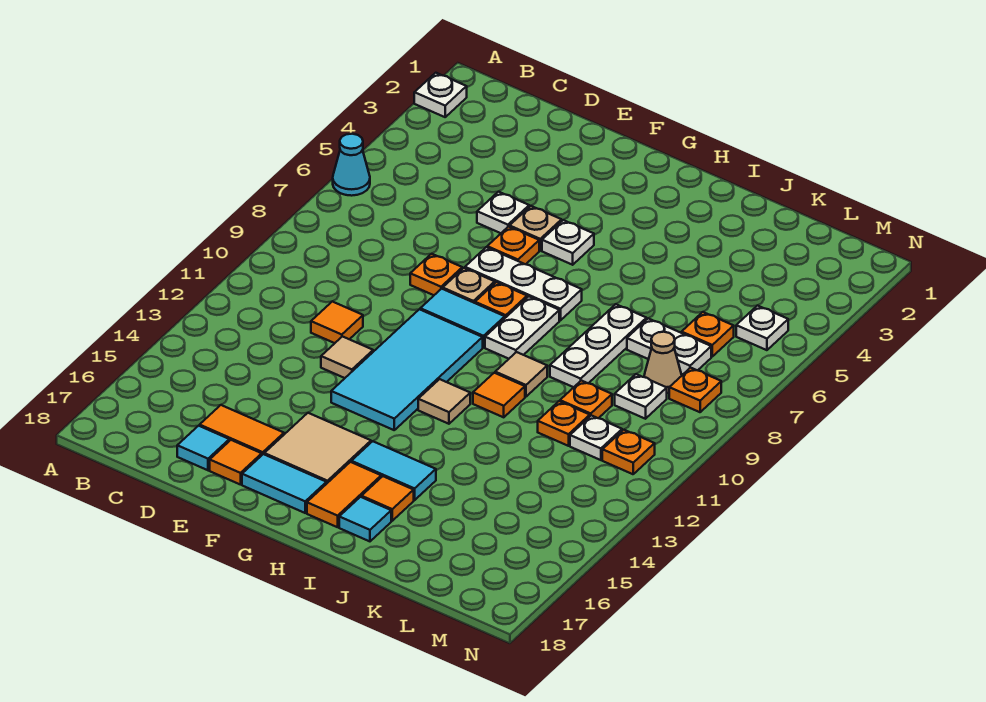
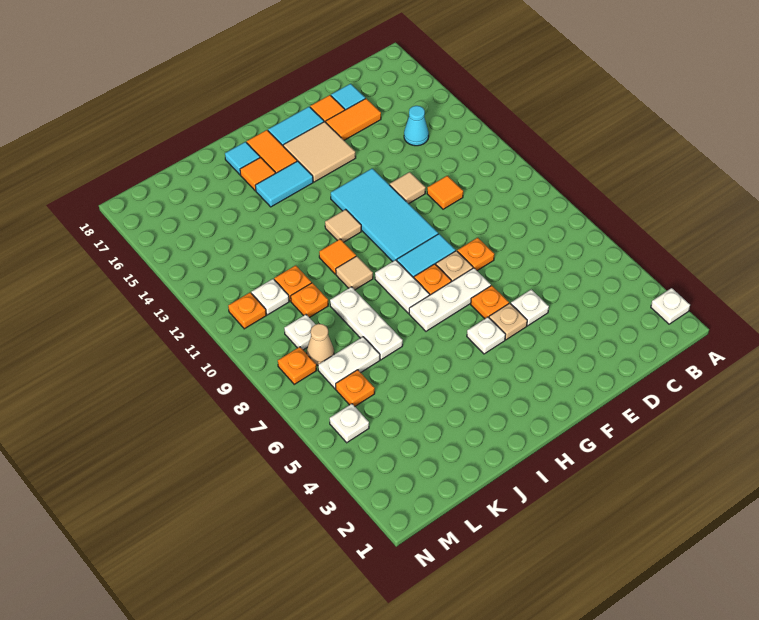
cyan 1x1 cone [333,134,370,196] -> cyan 1x1 cone moved to [404,106,429,146]

